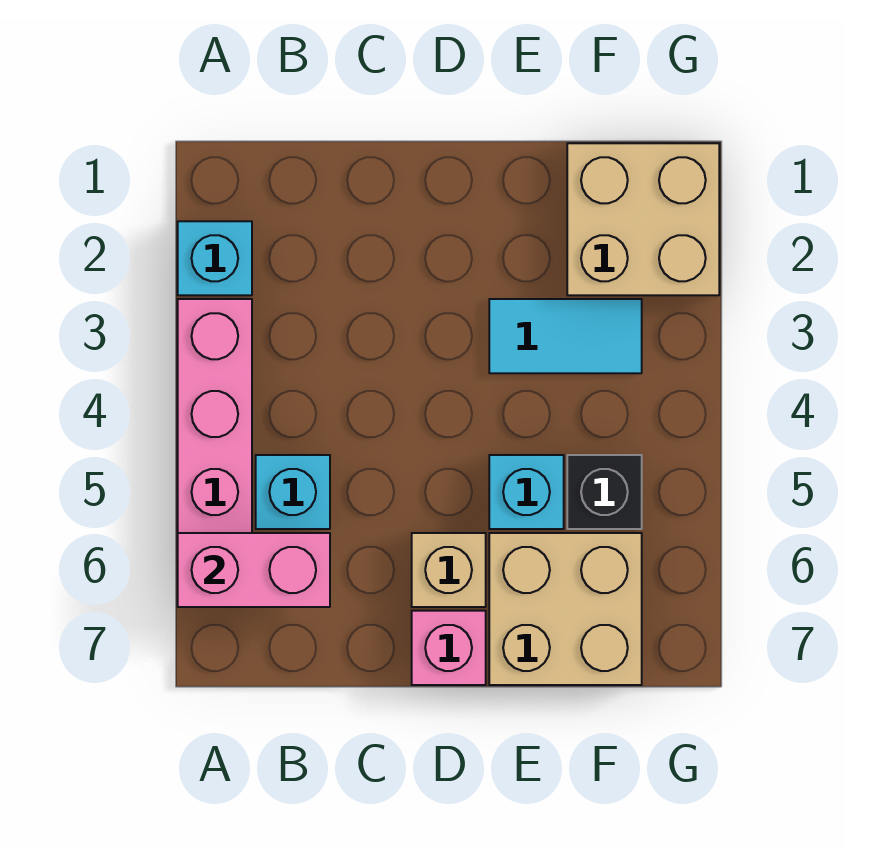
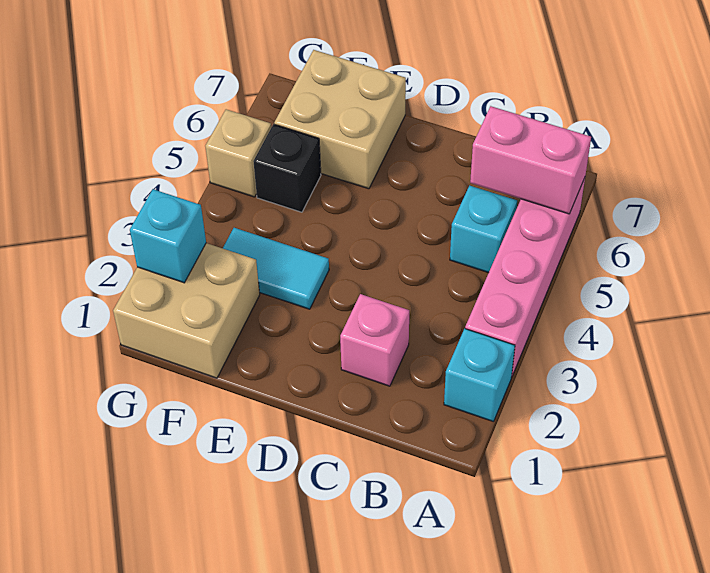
tan 1x1 brick [412,533,486,607] -> tan 1x1 brick moved to [205,109,271,197]
pink 1x1 brick [412,611,486,685] -> pink 1x1 brick moved to [340,294,409,386]
cyan 1x1 brick [489,455,564,529] -> cyan 1x1 brick moved to [130,189,206,283]

